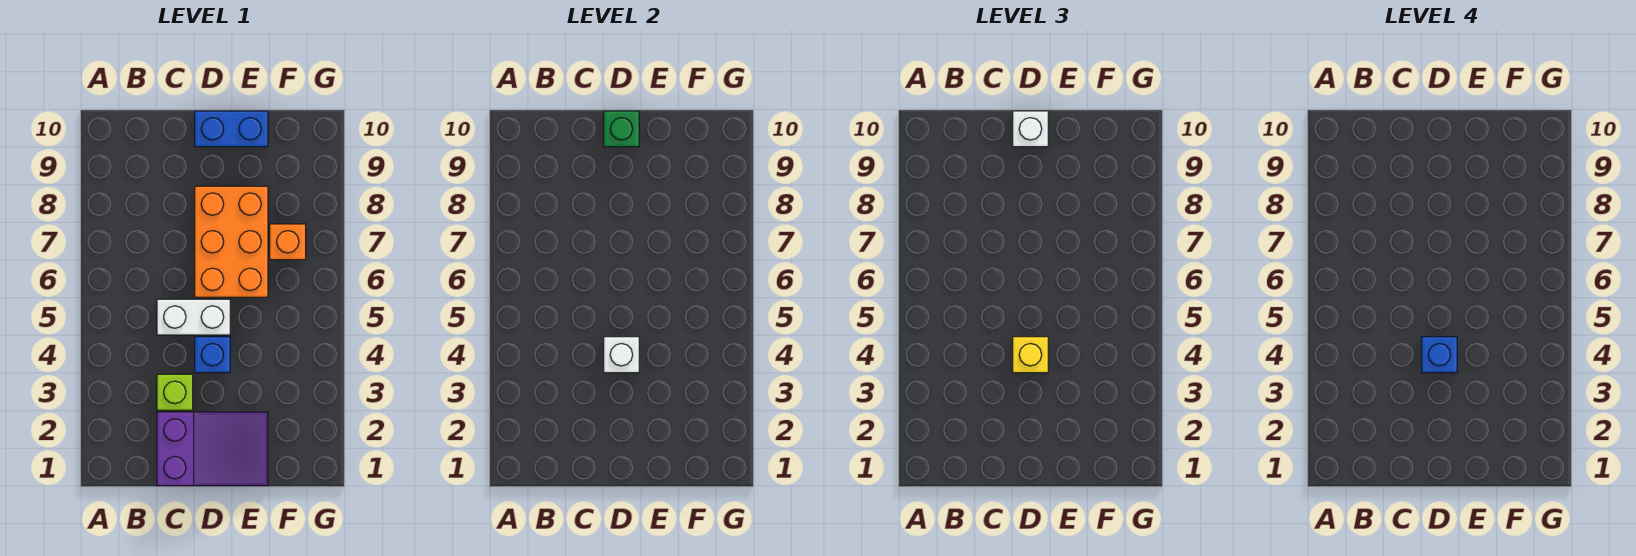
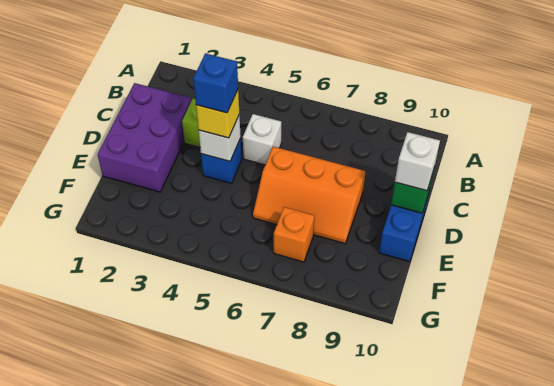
purple 2x3 slope [157,412,268,486] -> purple 2x3 brick [98,83,192,192]
white 1x2 brick [157,299,230,335] -> white 1x1 brick [243,114,281,165]
orange 2x3 brick [195,186,268,297] -> orange 2x3 slope [253,147,365,244]

